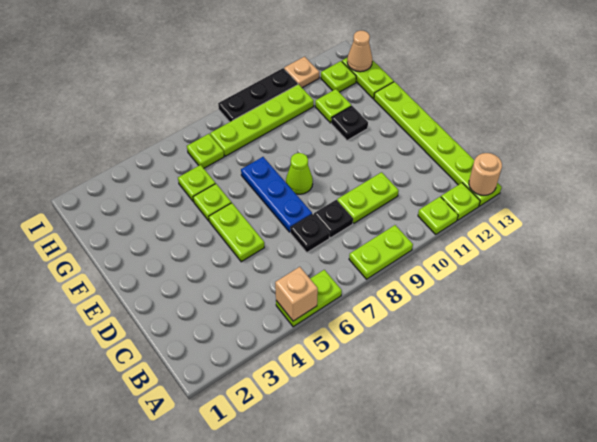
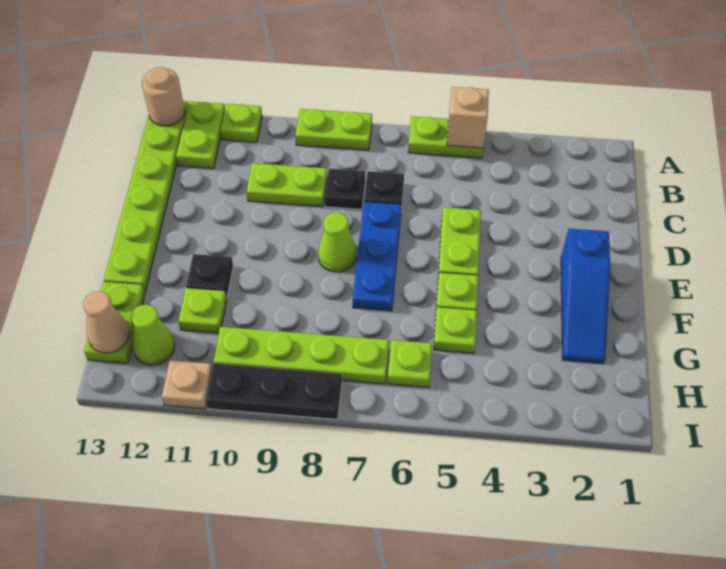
lime 1x1 plate [441,183,480,220] -> lime 1x2 plate [176,101,225,169]
none -> blue 1x3 slope [561,229,610,363]
lime 1x1 plate [321,61,356,92] -> lime 1x1 cone [131,304,175,365]

